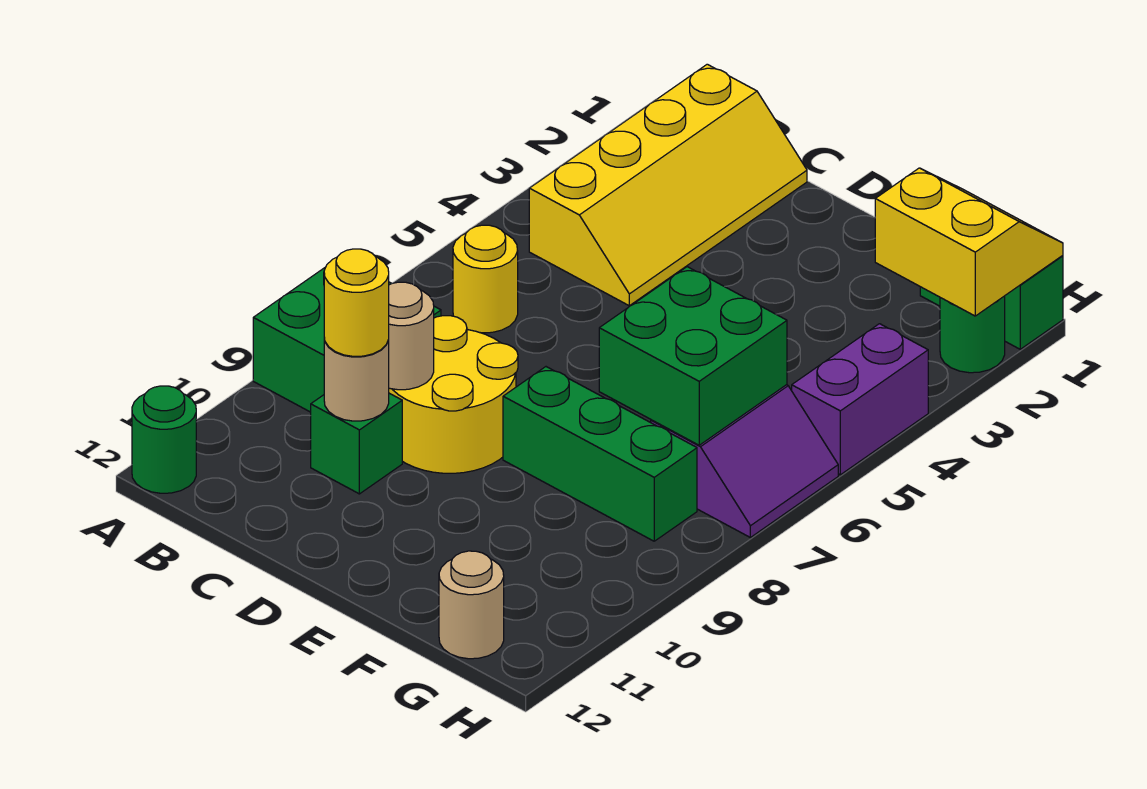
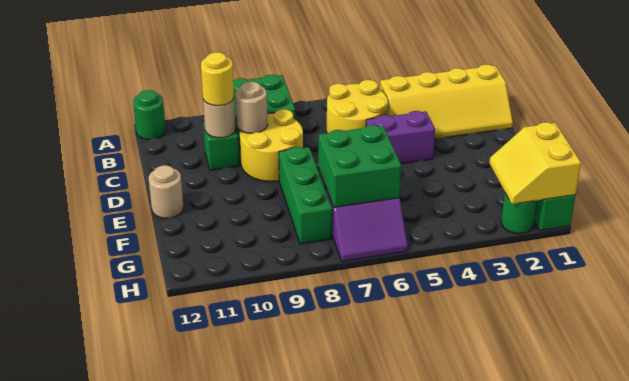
yellow 1x1 round brick [453,225,518,333] -> yellow 2x2 round brick [327,80,388,133]
yellow 2x2 slope [875,168,1063,316] -> yellow 2x2 slope turned to [489,122,581,204]
tan 1x1 round brick [439,551,504,659] -> tan 1x1 round brick moved to [149,165,183,218]
purple 1x2 brick [792,324,928,475] -> purple 1x2 brick moved to [366,111,435,164]

